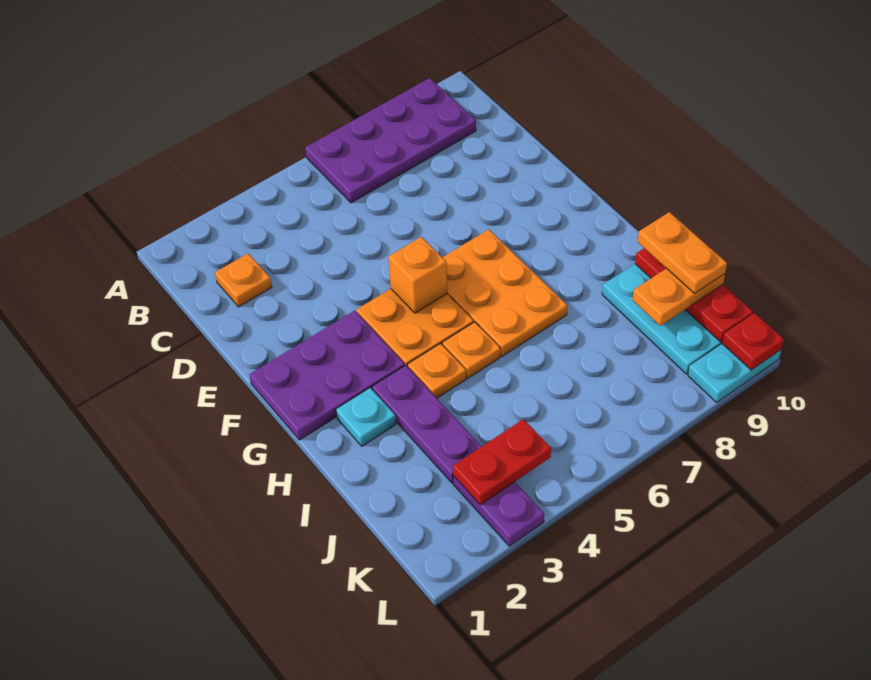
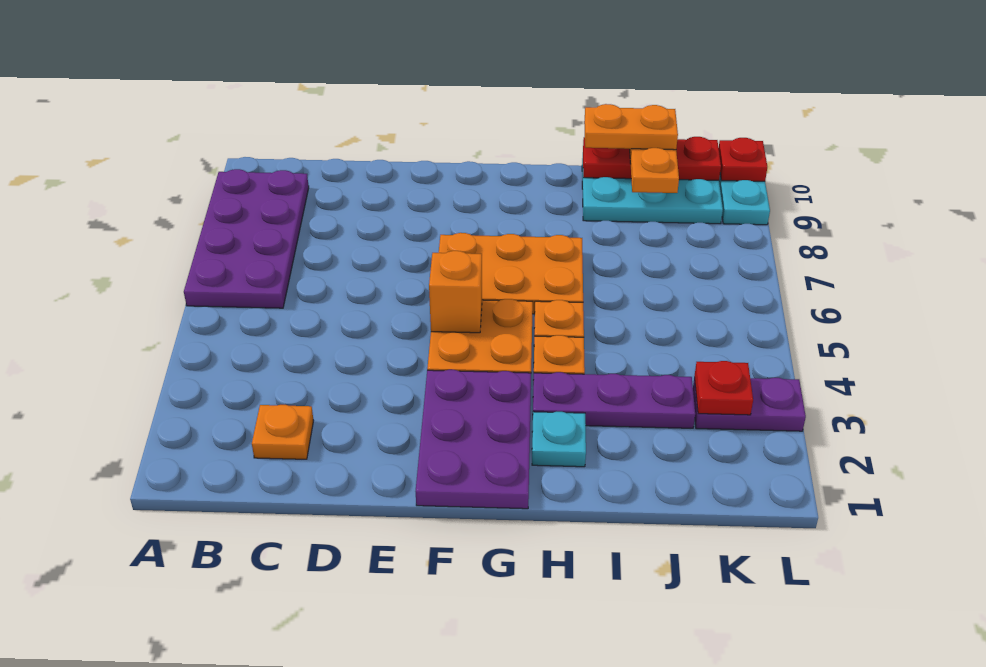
red 1x2 plate [453,419,551,505] -> red 1x1 plate [694,361,753,415]

